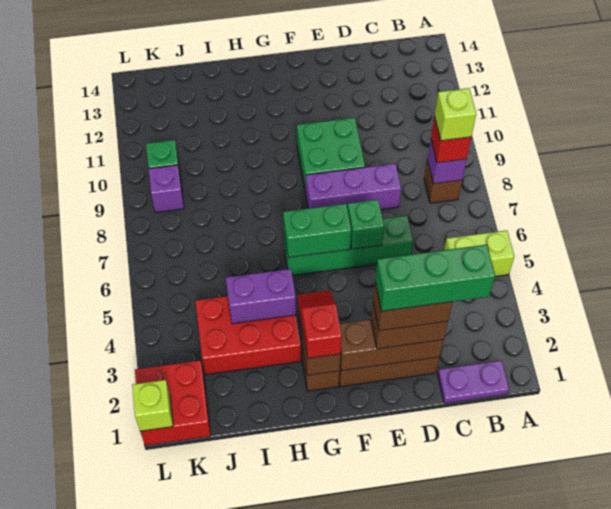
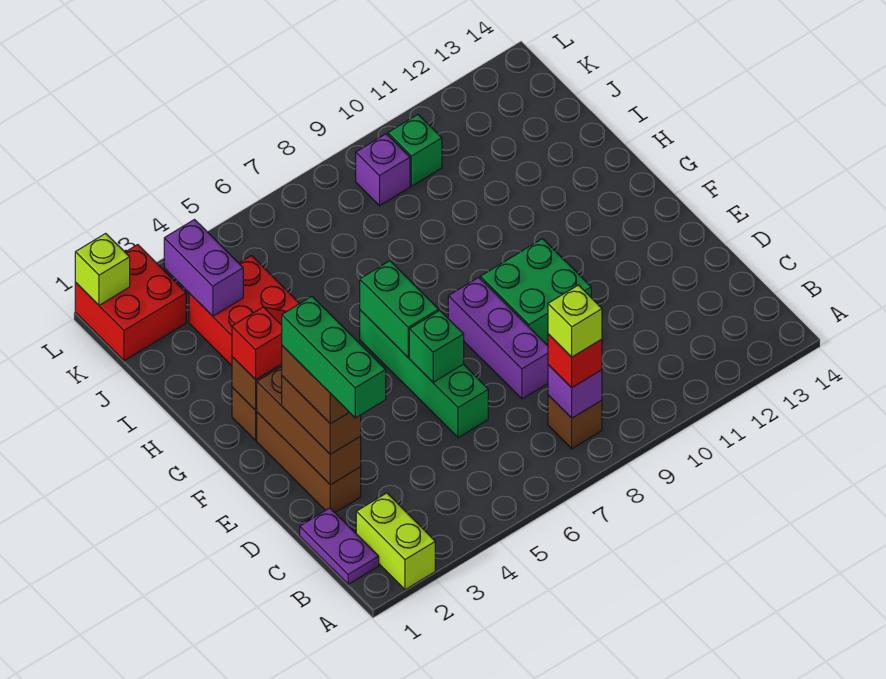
lime 1x2 brick [444,230,514,276] -> lime 1x2 brick moved to [356,493,435,590]
purple 1x2 brick [226,269,296,324] -> purple 1x2 brick moved to [164,220,243,316]

